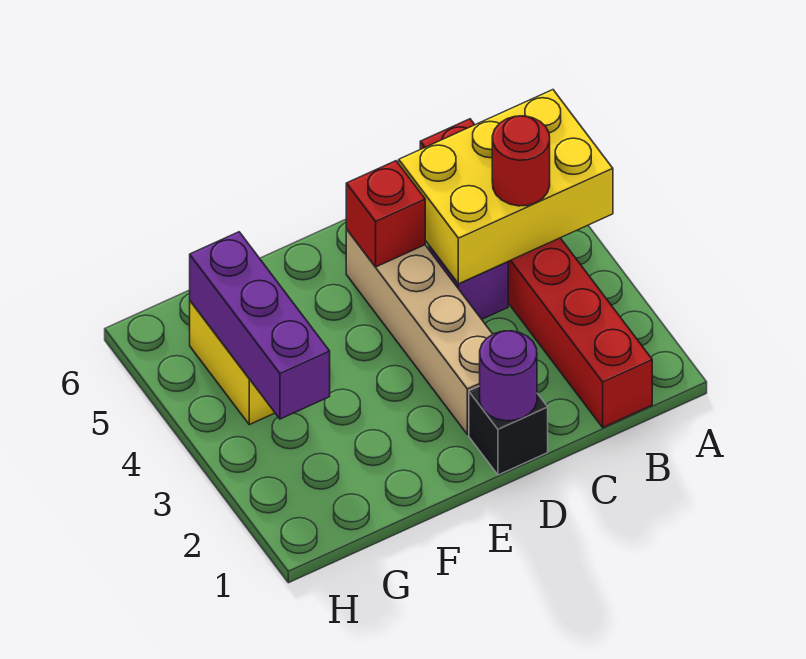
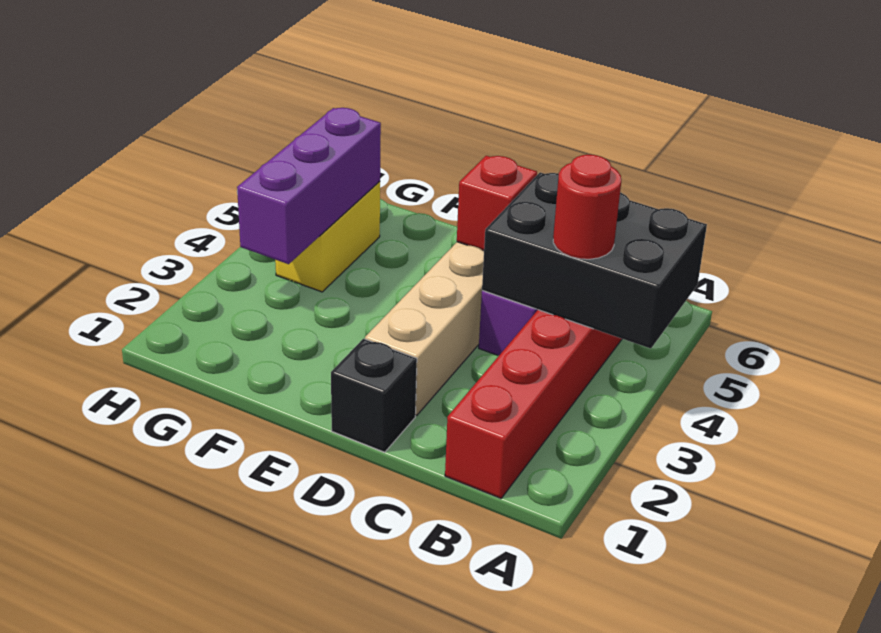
yellow 2x3 brick [399,90,613,284] -> black 2x3 brick [482,172,707,349]
purple 1x1 round brick [480,331,537,421] -> none

